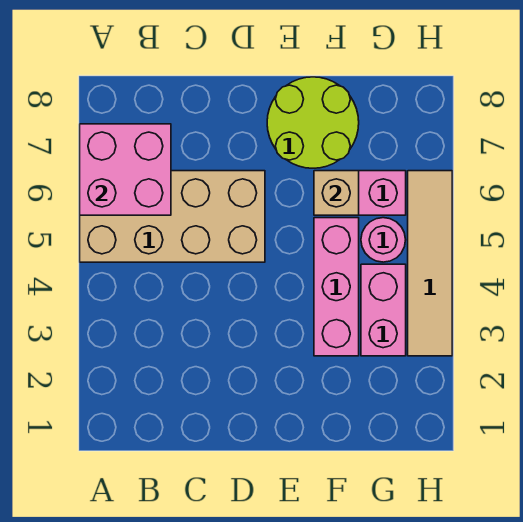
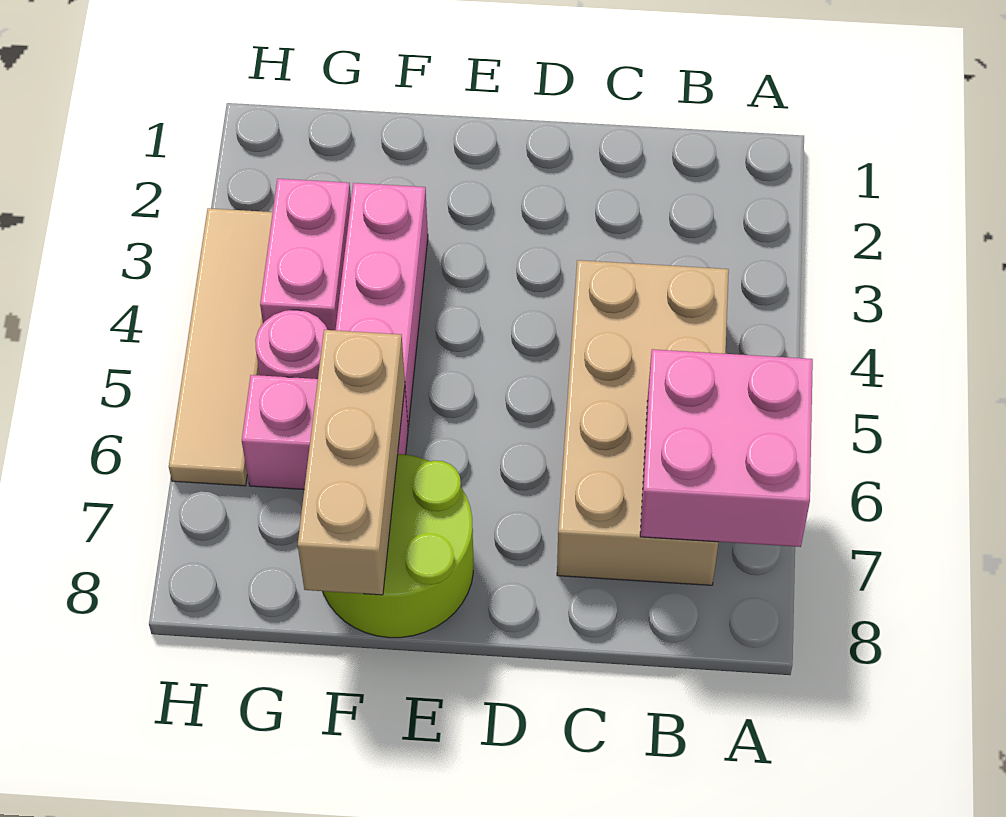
tan 2x4 brick [80,171,265,262] -> tan 2x4 brick turned to [557,260,729,585]
tan 1x1 brick [314,171,359,215] -> tan 1x3 brick [298,330,405,595]

